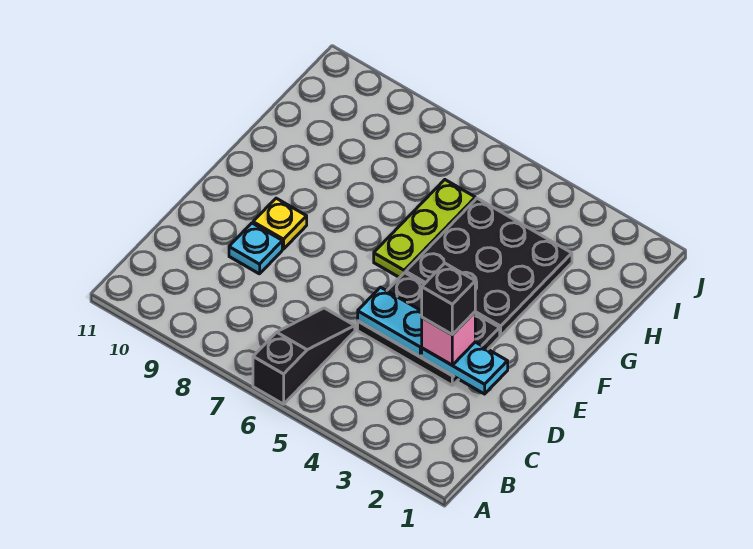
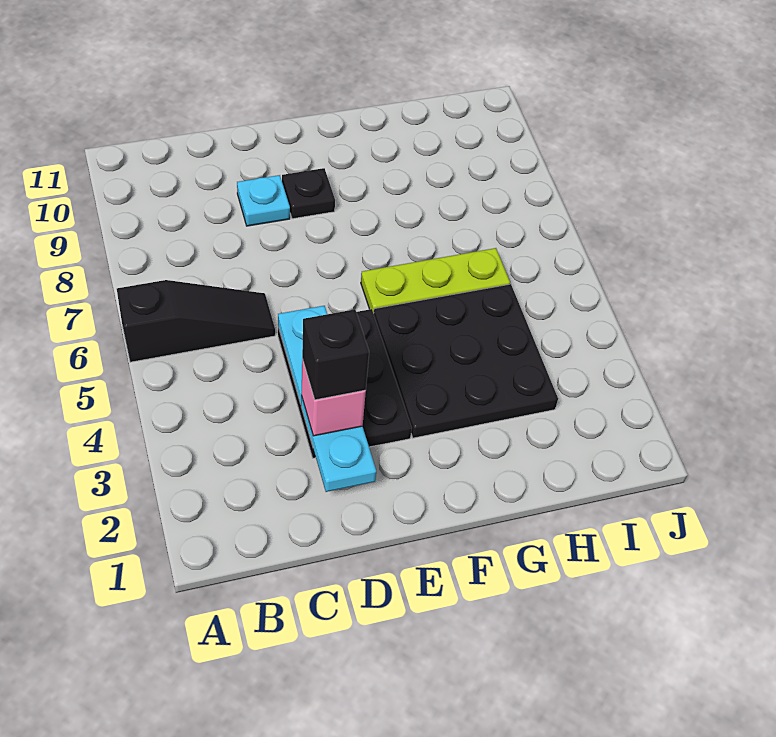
yellow 1x1 plate [253,198,307,249] -> black 1x1 plate [282,168,335,219]

